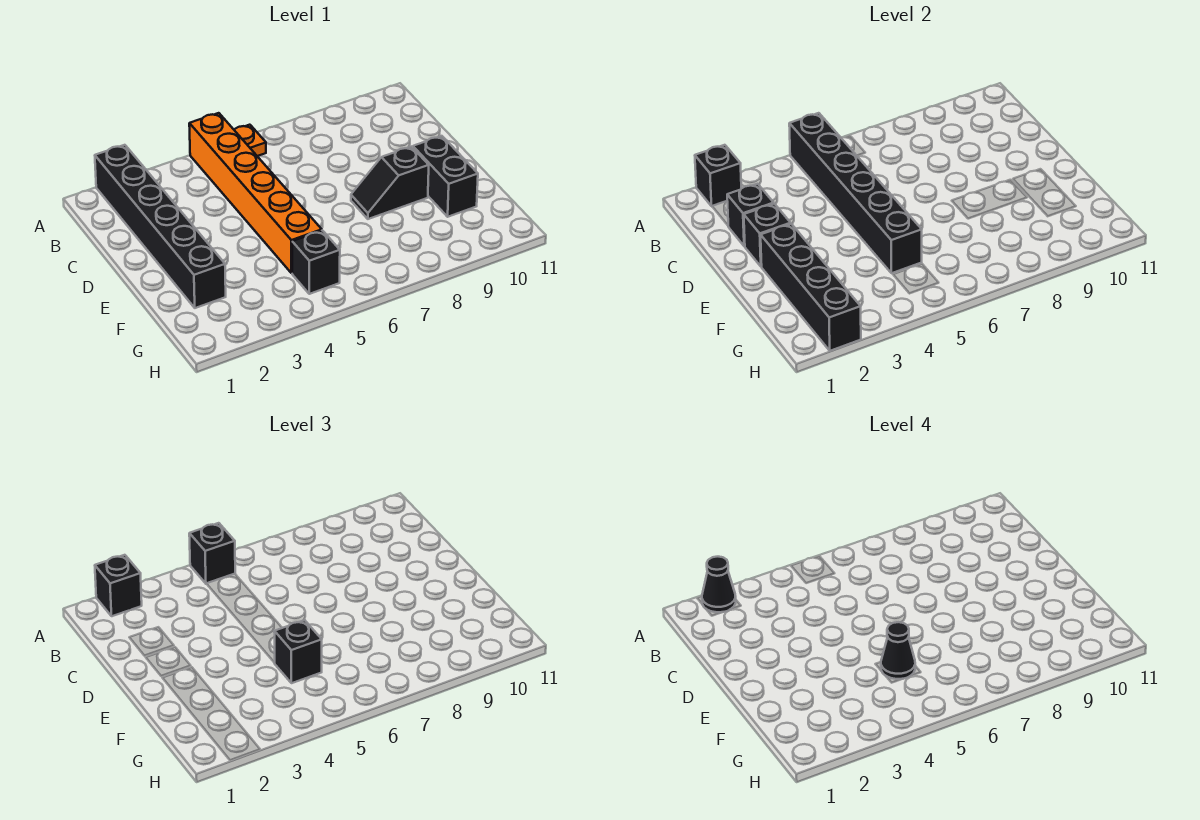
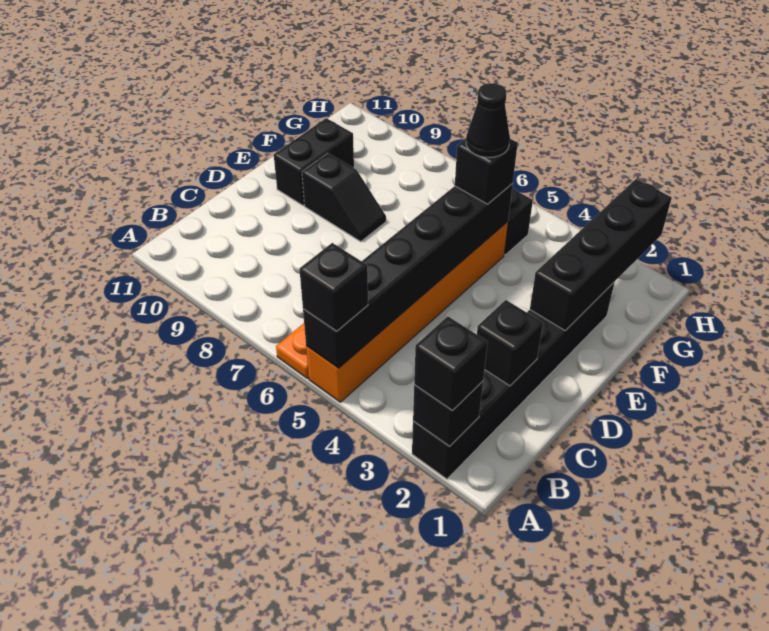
black 1x1 cone [702,557,736,612] -> none
black 1x1 brick [744,204,791,266] -> none

